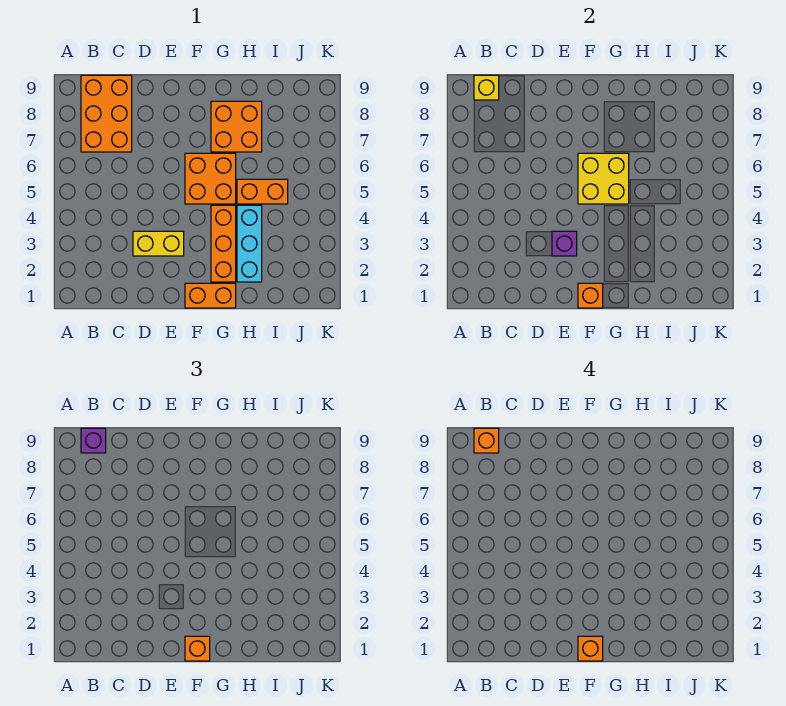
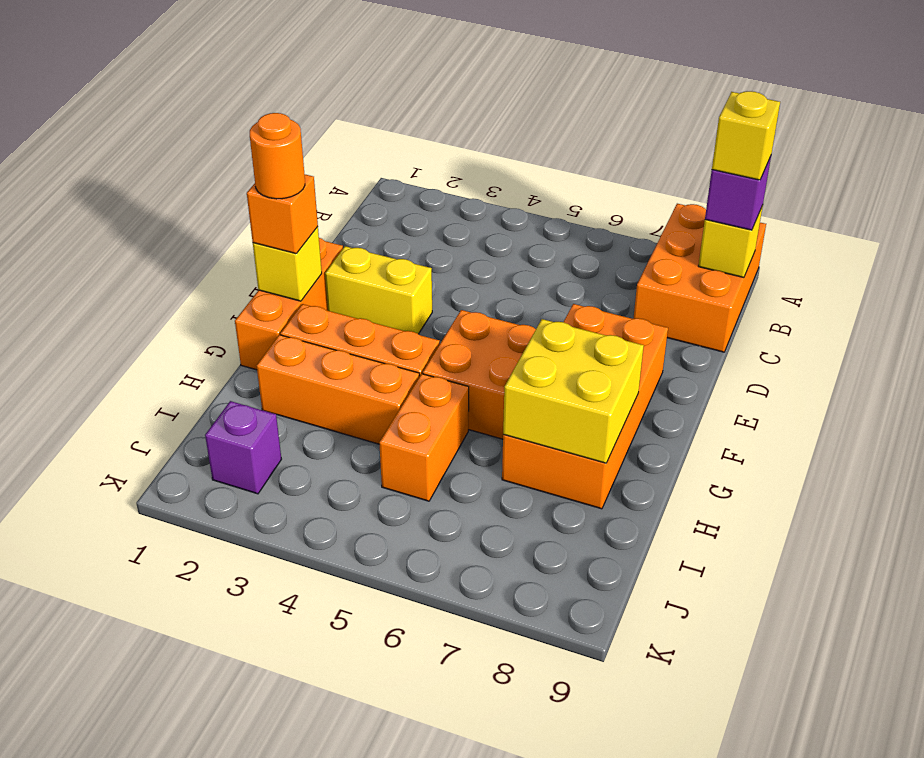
orange 2x3 brick [81,75,132,152] -> orange 2x3 brick turned to [633,204,766,352]
orange 1x1 brick [474,428,499,453] -> yellow 1x1 brick [712,91,780,180]
yellow 1x2 brick [133,231,184,256] -> yellow 1x2 brick turned to [325,246,432,334]
purple 1x1 brick [552,231,577,256] -> purple 1x1 brick moved to [205,401,281,494]
orange 1x2 brick [185,283,236,308] -> orange 1x3 brick [235,238,343,370]
orange 1x1 brick [578,283,603,308] -> yellow 1x1 brick [253,227,322,301]
orange 1x1 brick [578,636,603,661] -> orange 1x1 round brick [250,113,305,199]
yellow 2x2 brick [578,153,629,204] -> yellow 2x2 brick moved to [503,319,644,463]
orange 2x2 brick [211,101,262,152] -> orange 2x4 brick [502,304,668,509]
cyan 1x3 brick [237,205,262,282] -> orange 1x3 brick [257,335,419,444]

